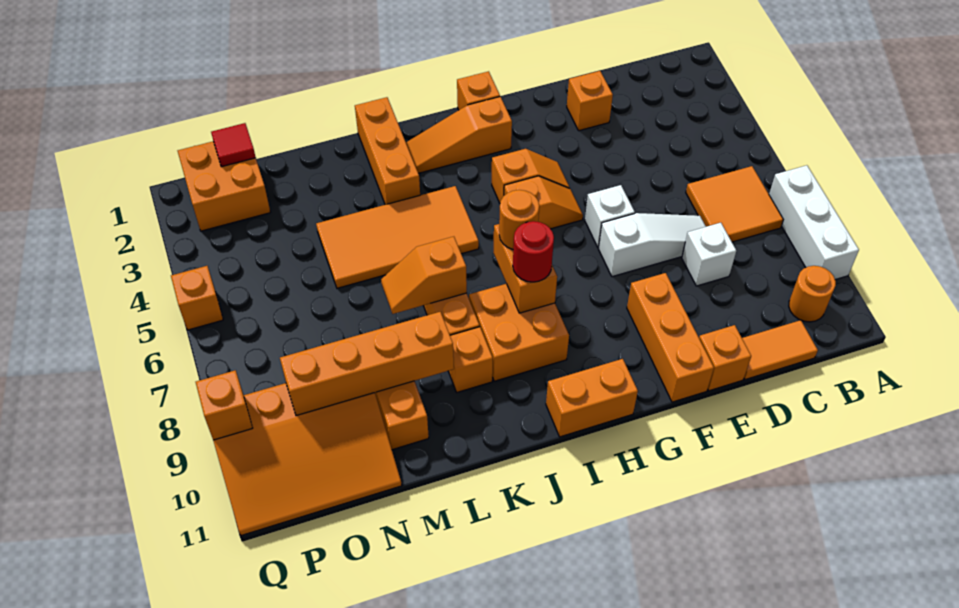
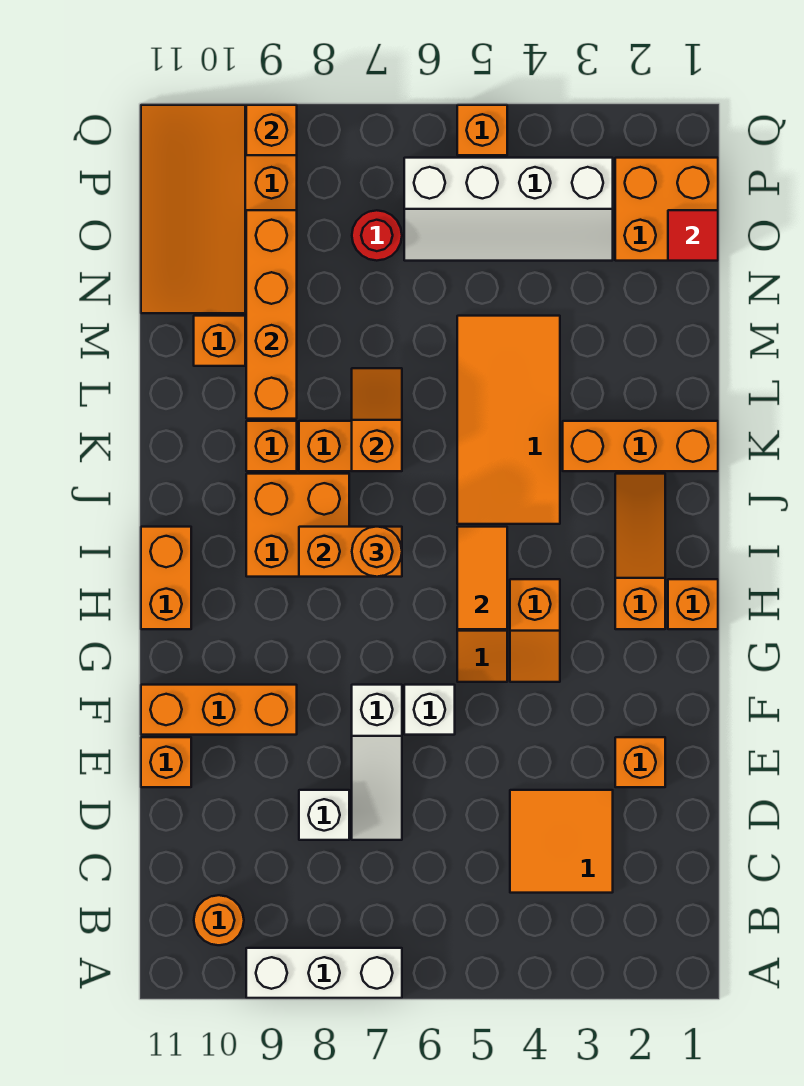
orange 2x2 tile [686,166,783,242] -> orange 2x2 tile moved to [510,790,613,893]
orange 1x2 tile [742,320,818,380] -> orange 1x2 tile moved to [457,527,507,629]
red 1x1 round brick [513,221,554,282] -> red 1x1 round brick moved to [352,210,402,261]
none -> white 2x4 slope [404,158,613,261]

